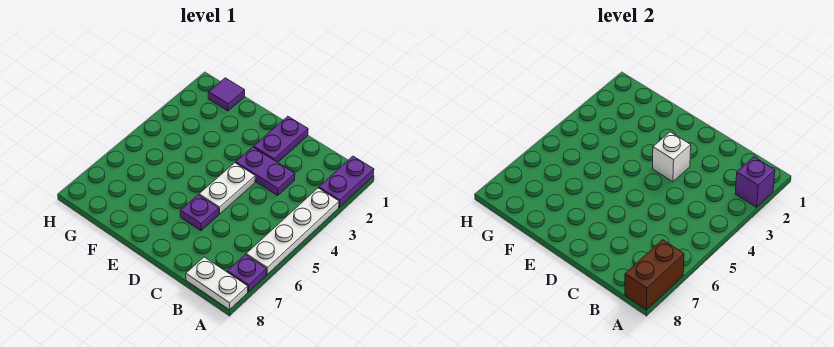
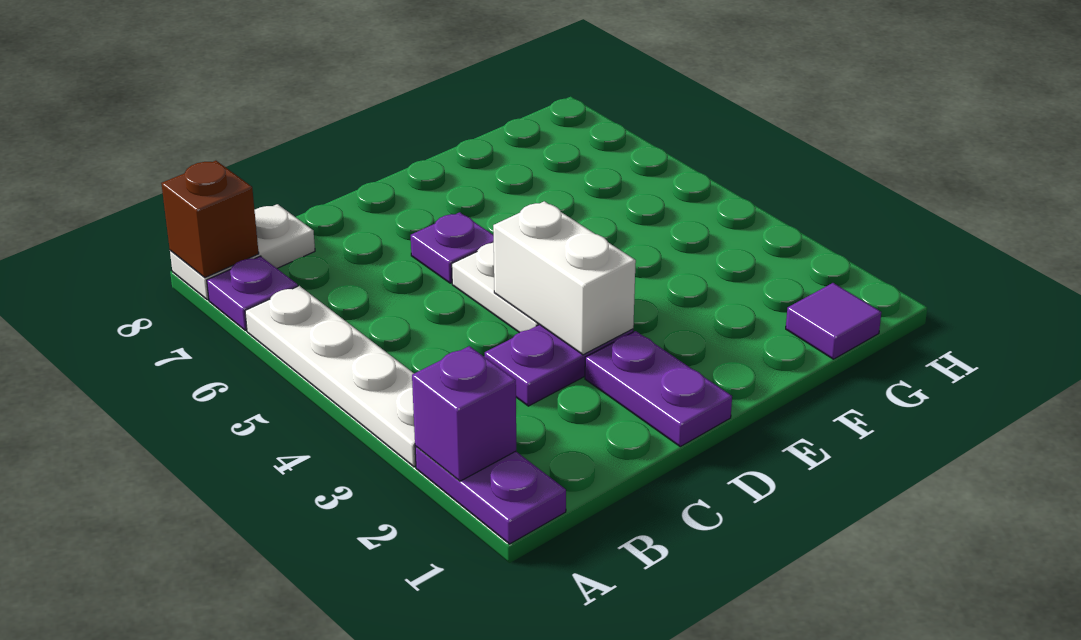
brown 1x2 brick [625,240,684,310] -> brown 1x1 brick [161,161,259,278]
white 1x1 brick [653,132,691,182] -> white 1x2 brick [493,201,636,355]

